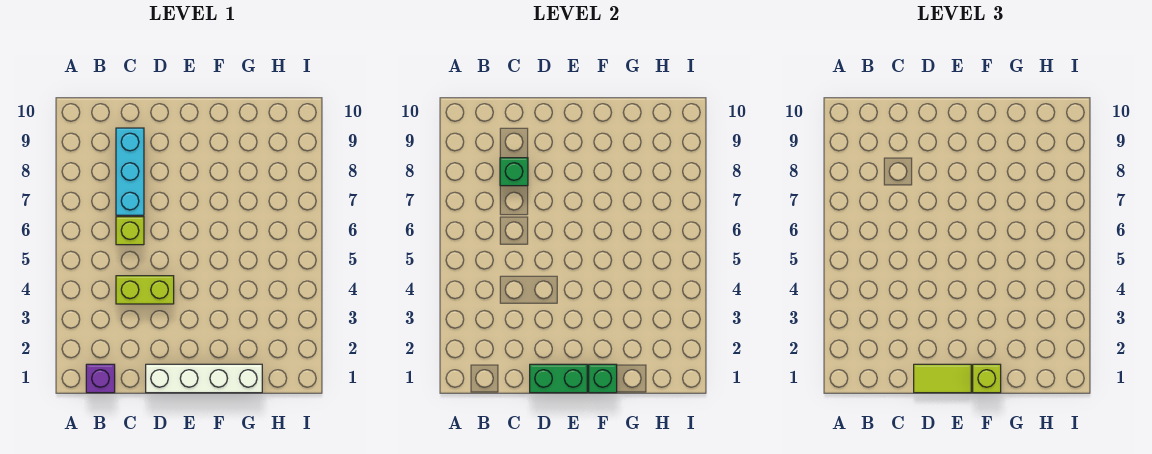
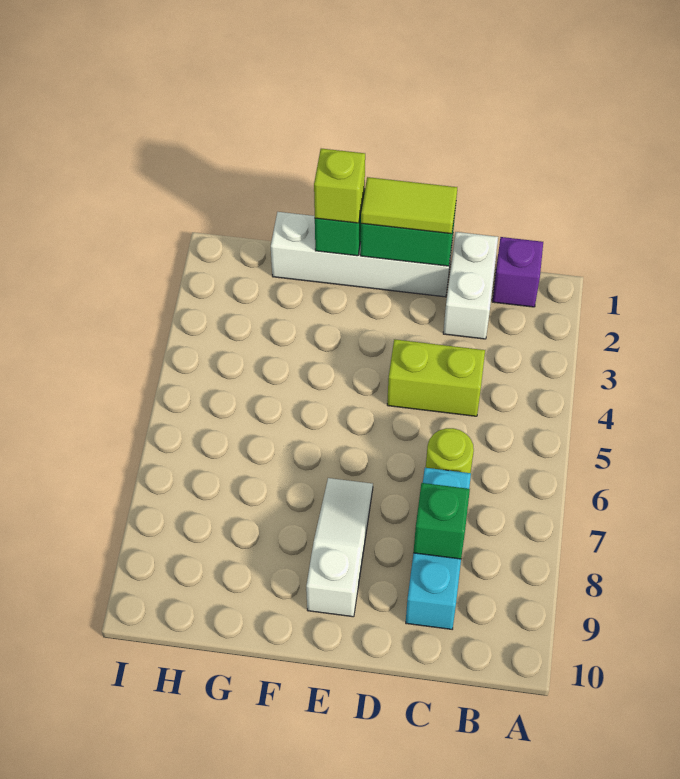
none -> white 1x2 brick [443,232,498,339]
lime 1x1 brick [116,217,144,245] -> lime 1x1 round brick [426,428,474,473]
none -> white 1x3 slope [306,478,373,617]

